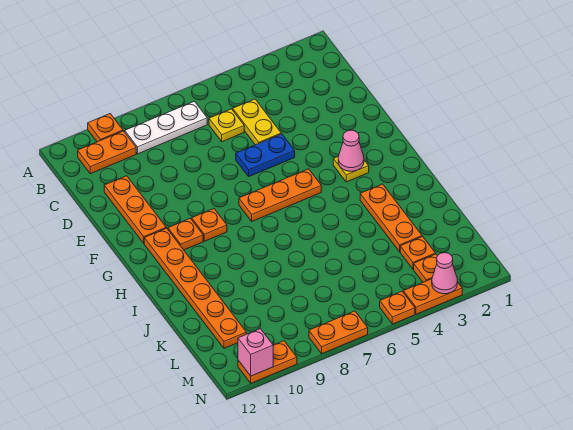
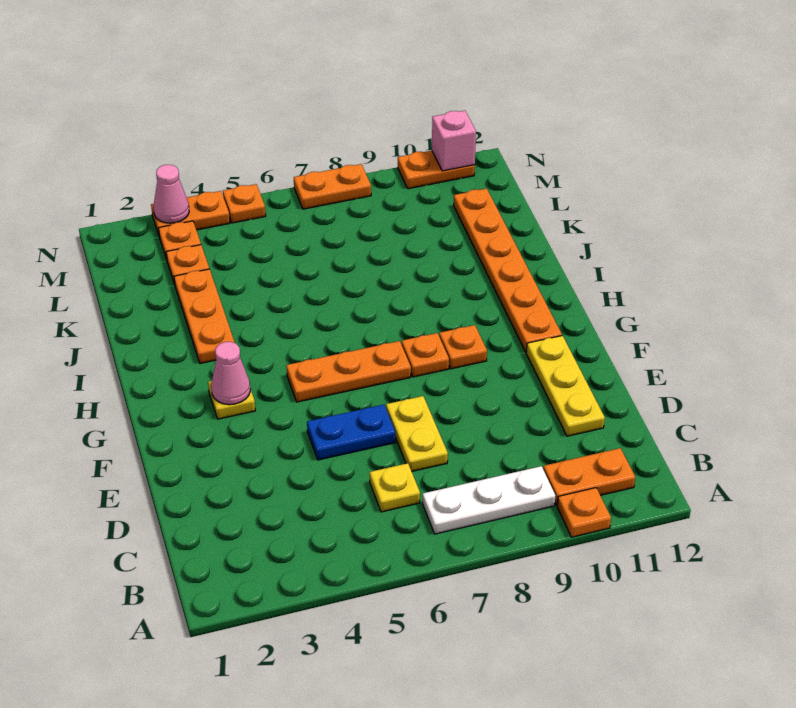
yellow 1x2 plate [233,99,281,145] -> yellow 1x2 plate moved to [386,396,448,471]
orange 1x3 plate [104,176,166,243] -> yellow 1x3 plate [526,336,605,436]
orange 1x1 plate [168,218,203,250] -> orange 1x1 plate moved to [402,333,449,377]

